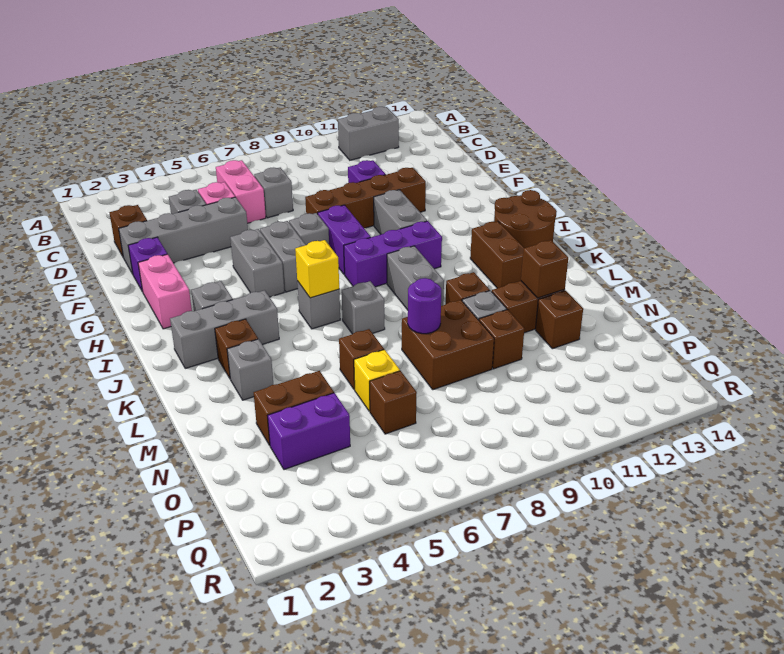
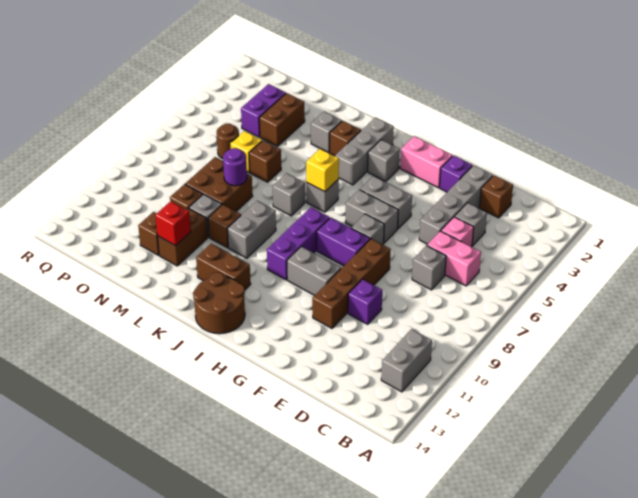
grey 1x2 brick [387,246,444,310] -> grey 1x2 brick turned to [227,201,276,258]
brown 1x1 brick [521,240,568,298] -> red 1x1 brick [155,201,191,246]
brown 1x1 brick [370,371,417,434] -> brown 1x1 round brick [217,124,239,159]

